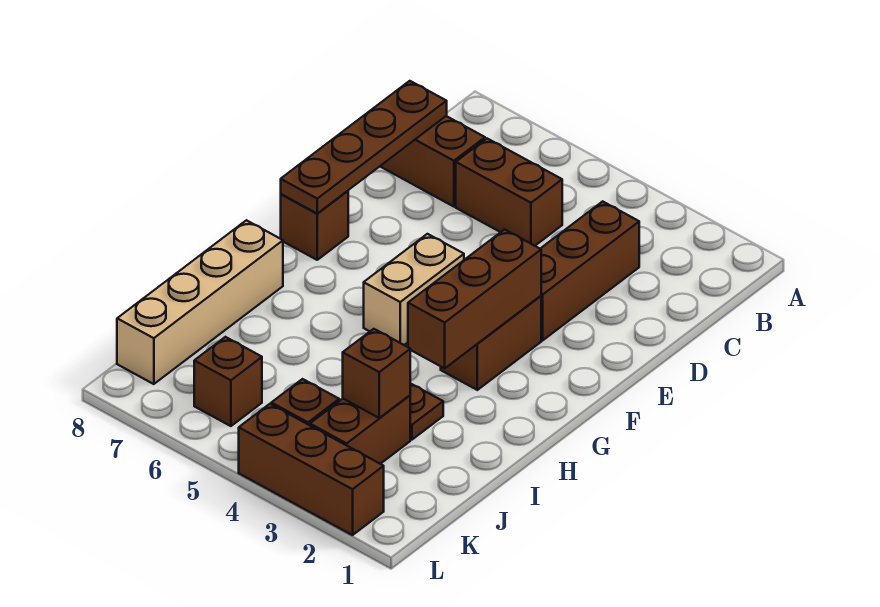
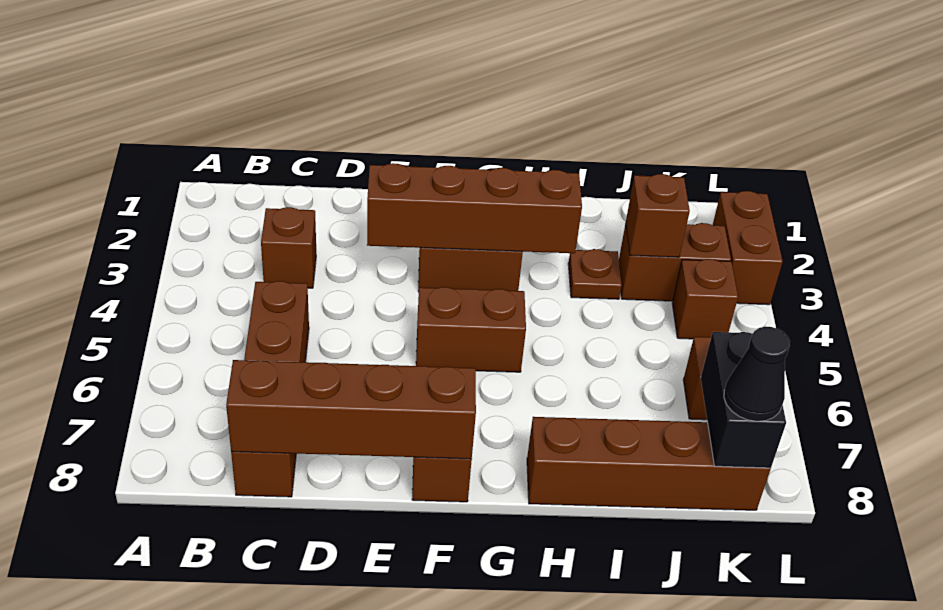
brown 1x3 brick [540,201,639,340] -> brown 1x1 brick [261,207,316,288]
brown 1x4 plate [281,81,447,213] -> brown 1x4 brick [226,360,476,459]
brown 1x3 brick [408,230,541,368] -> brown 1x4 brick [367,163,582,253]
tan 1x2 brick [364,234,464,345] -> brown 1x2 brick [416,287,526,372]
tan 1x4 brick [117,220,283,384] -> brown 1x4 brick [527,417,771,510]
none -> black 1x2 brick [701,332,786,468]
none -> black 1x1 cone [724,327,790,421]
brown 1x3 brick [239,404,384,535] -> brown 1x2 brick [713,191,783,305]

